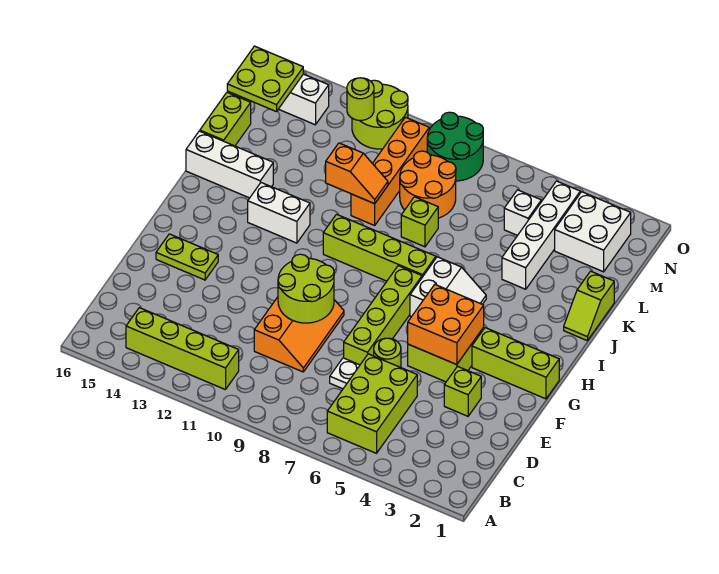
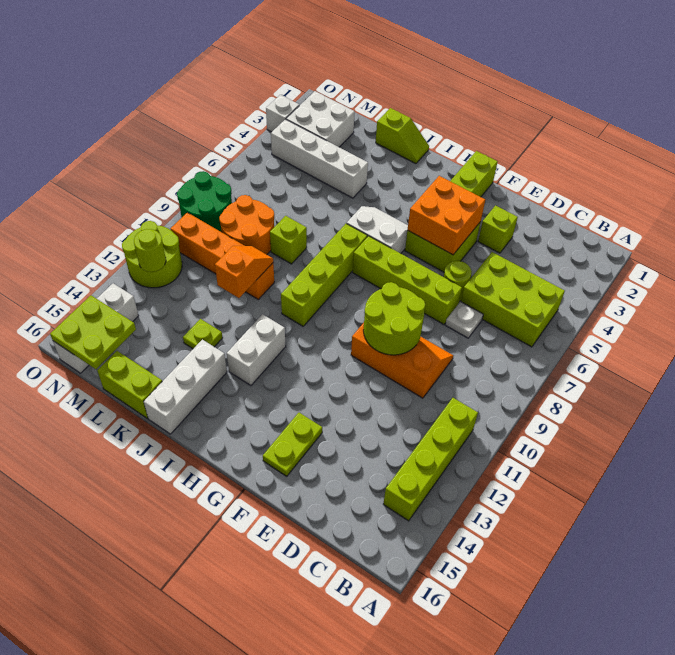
none -> lime 1x1 plate [183,319,223,349]
white 1x1 brick [504,190,541,236] -> white 1x1 brick moved to [266,95,299,132]

